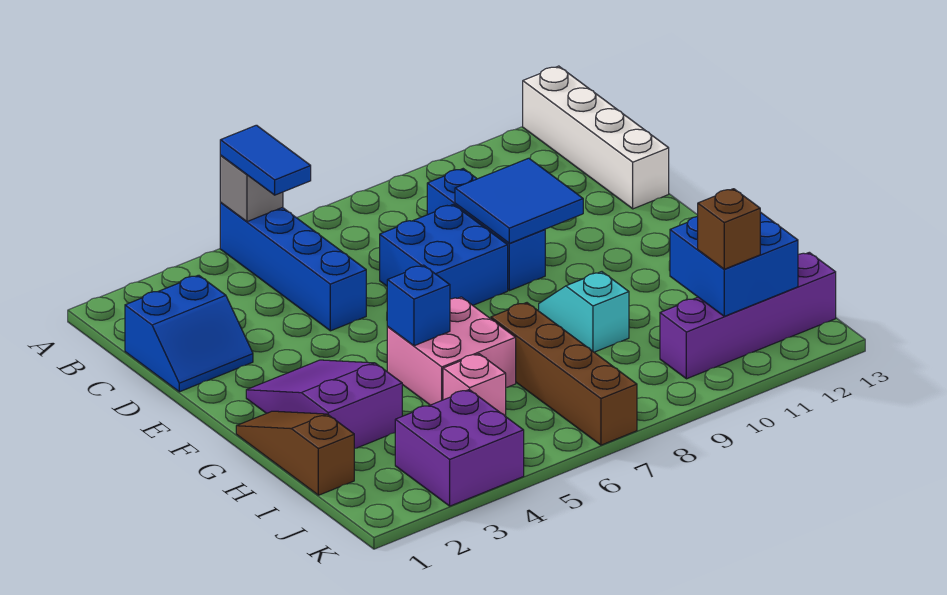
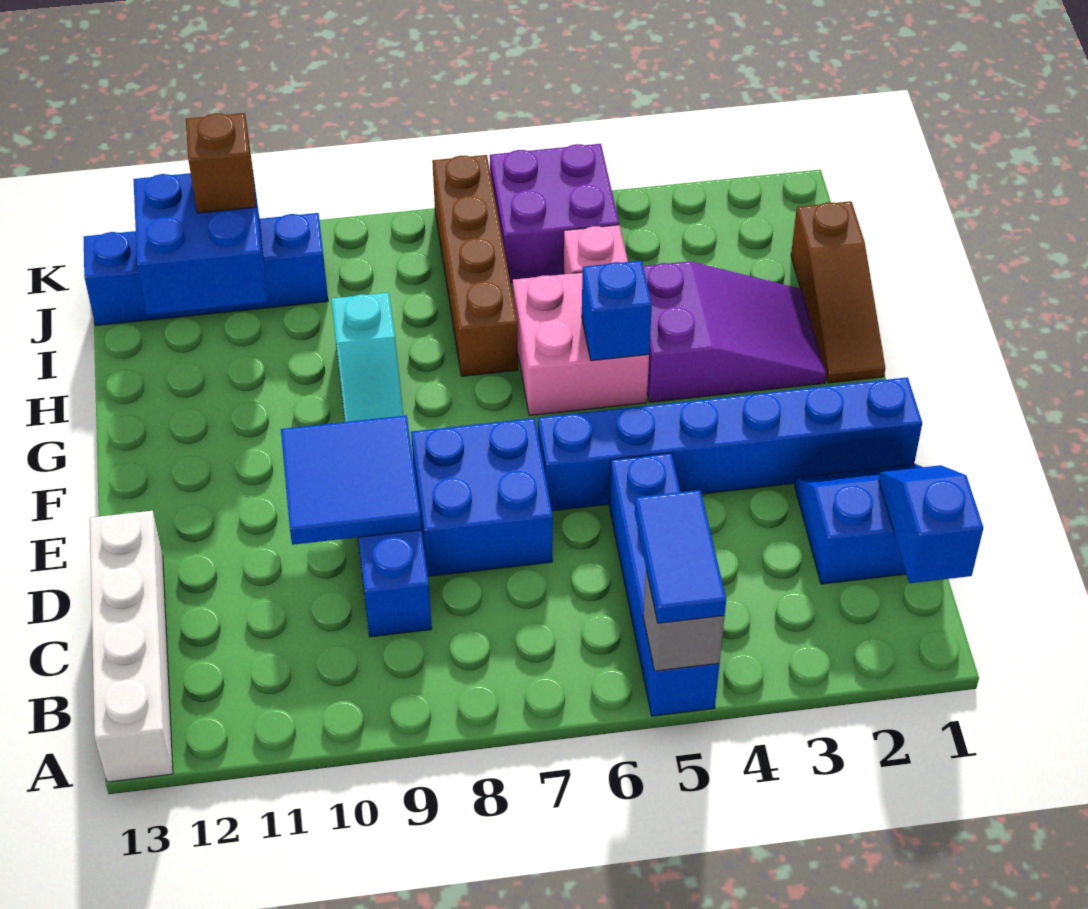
none -> blue 1x2 slope [879,465,983,583]
none -> blue 1x6 brick [538,377,922,511]
purple 2x3 slope [246,360,402,449] -> purple 2x3 slope turned to [643,261,826,402]
purple 2x2 brick [395,390,524,506] -> purple 2x2 brick moved to [490,144,619,283]
purple 1x4 brick [660,252,836,379] -> blue 1x4 brick [84,213,328,326]

